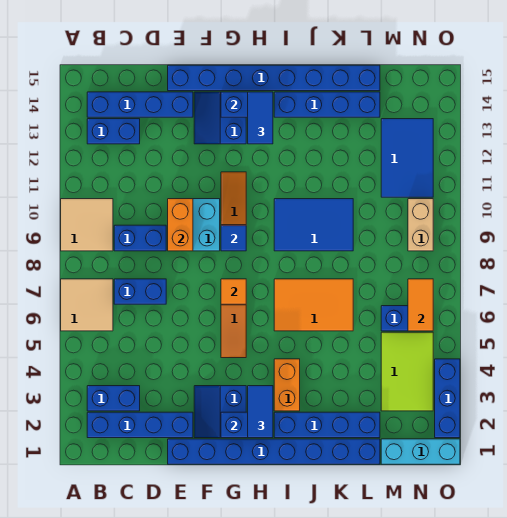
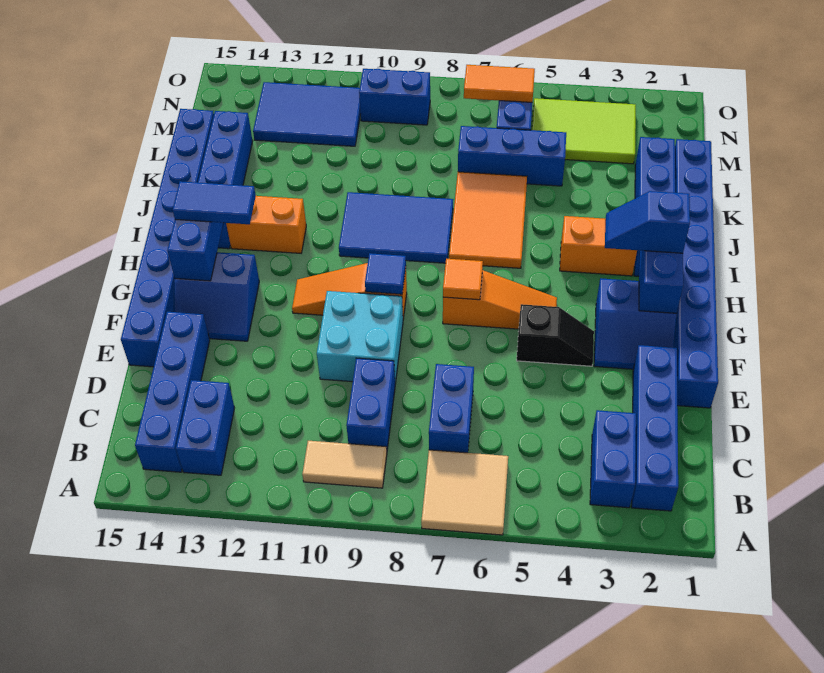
tan 2x2 tile [61,199,113,251] -> tan 1x2 tile [302,441,387,488]
orange 1x2 brick [168,199,193,251] -> orange 1x2 brick moved to [226,196,306,253]
none -> black 1x2 slope [517,304,594,366]
blue 1x2 tile [248,386,273,438] -> blue 1x2 slope [605,191,690,253]
blue 2x3 tile [274,199,353,251] -> blue 2x3 tile turned to [339,192,453,263]
cyan 1x3 brick [381,439,460,464] -> none
tan 1x2 brick [408,199,433,251] -> blue 1x2 brick [359,69,430,125]
blue 1x3 brick [435,359,460,438] -> blue 1x3 brick moved to [458,126,566,186]

